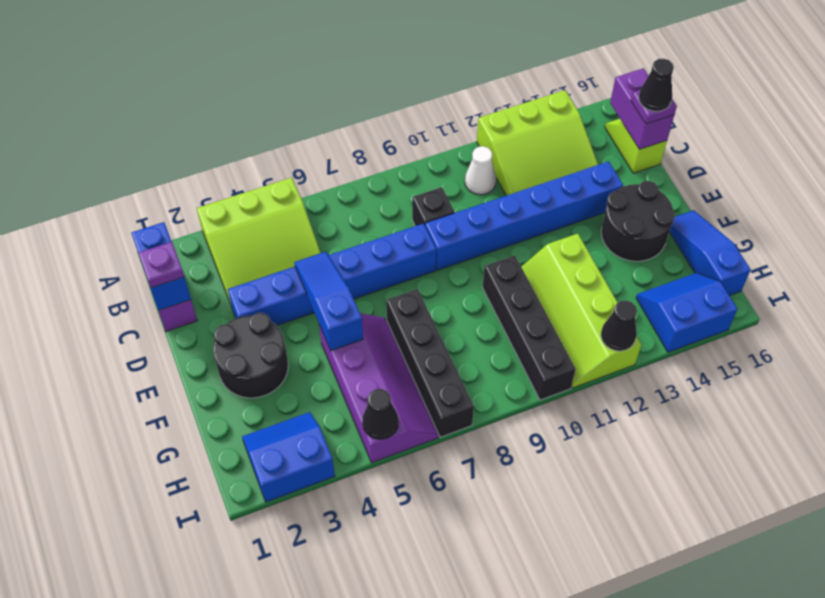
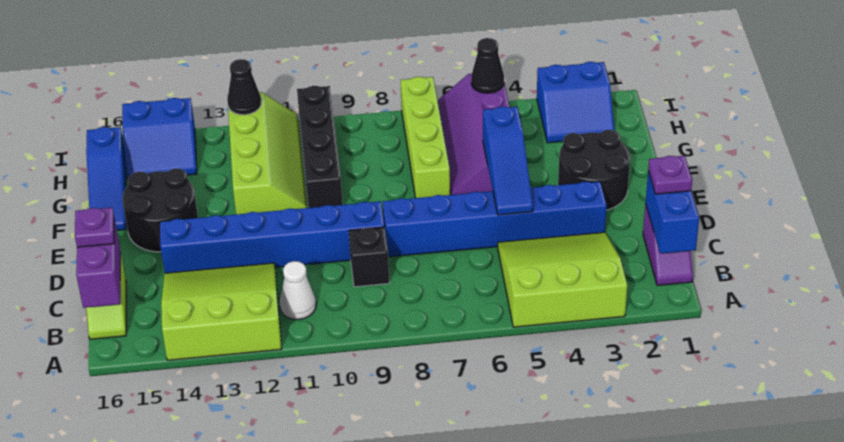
black 1x1 cone [639,59,674,111] -> none
black 1x4 brick [386,289,474,437] -> lime 1x4 brick [401,77,450,198]

